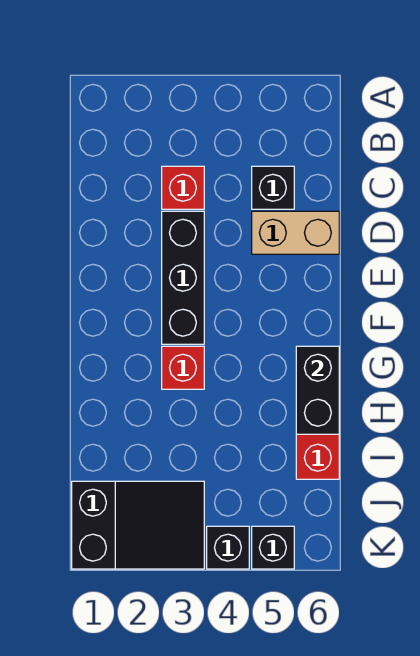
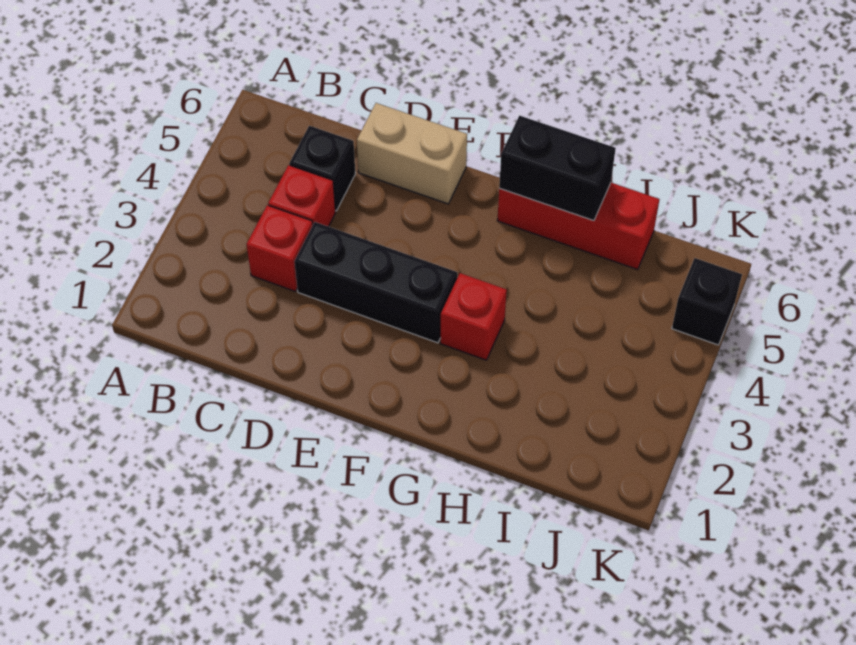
none -> red 1x1 brick [268,165,336,227]
tan 1x2 brick [252,211,339,254] -> tan 1x2 brick turned to [357,103,467,204]
black 2x3 slope [72,481,204,569] -> none
black 1x1 brick [207,526,249,569] -> none

